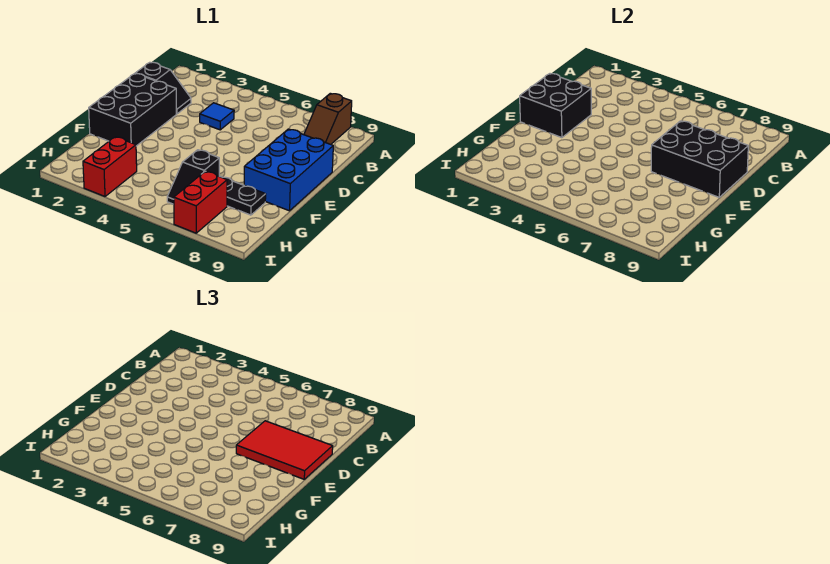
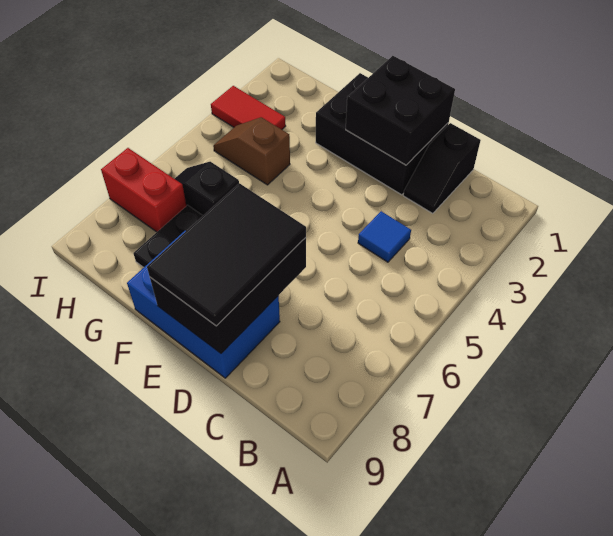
brown 1x2 slope [304,93,352,144] -> brown 1x2 slope moved to [213,117,290,185]
red 2x3 tile [236,421,333,479] -> black 2x3 tile [147,183,306,326]
red 1x2 brick [83,137,137,196] -> red 1x2 tile [211,86,286,129]

